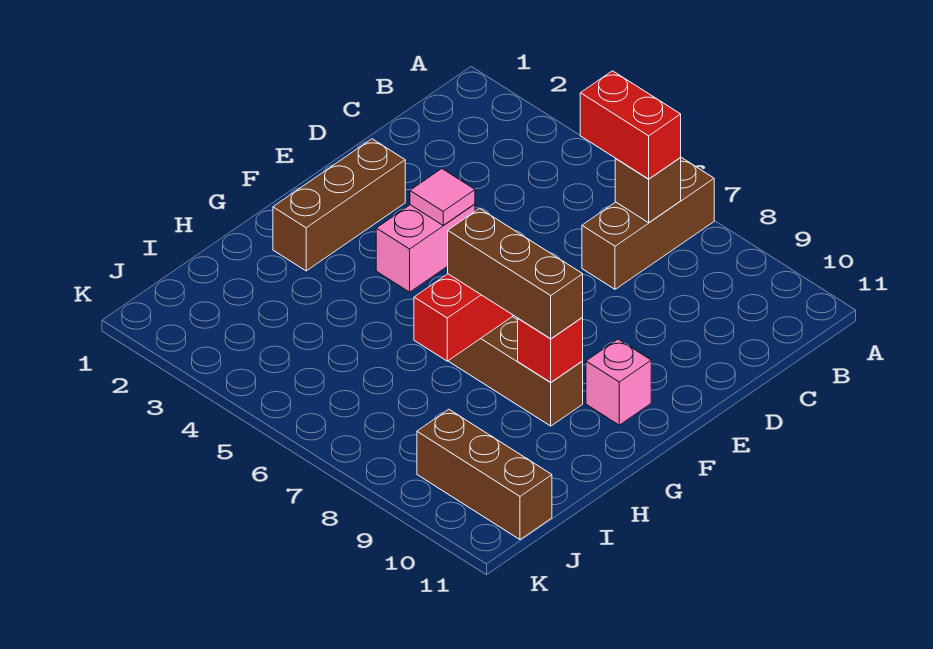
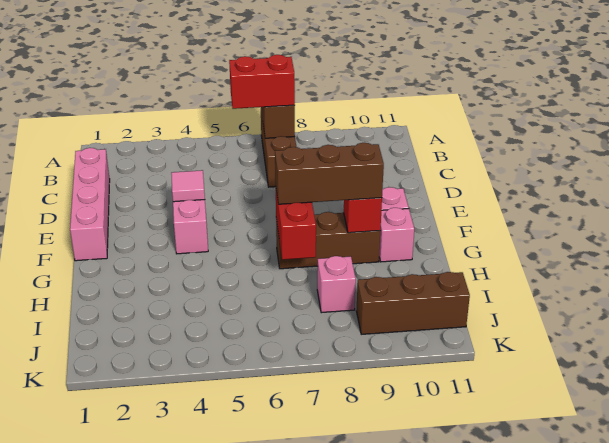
none -> pink 1x4 brick [70,148,110,261]
brown 1x3 brick [273,139,405,271] -> none
none -> pink 1x1 brick [379,208,414,262]
none -> pink 1x1 brick [317,256,356,313]

